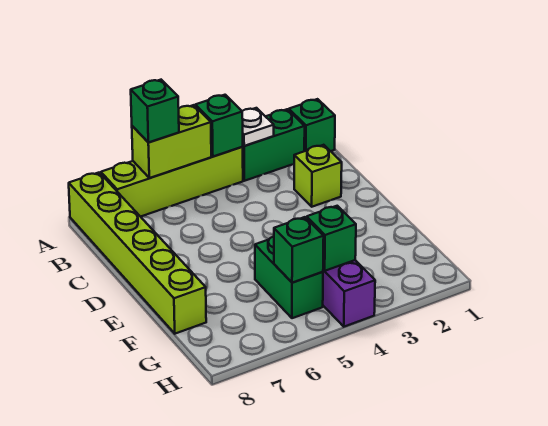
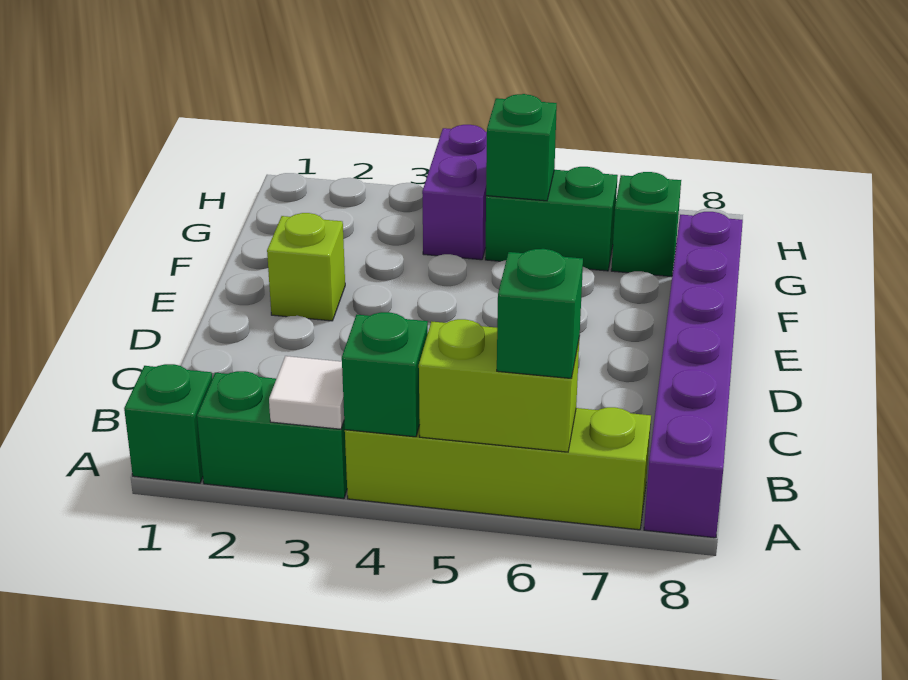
white 1x1 plate [242,108,274,146] -> white 1x1 tile [269,356,344,429]
lime 1x6 brick [69,173,206,334] -> purple 1x6 brick [644,212,743,538]
lime 1x1 brick [294,145,342,207] -> lime 1x1 brick moved to [267,213,345,321]
green 1x2 brick [255,236,323,318] -> green 1x2 brick turned to [485,167,618,271]
green 1x1 brick [307,206,356,271] -> green 1x1 brick moved to [611,172,681,277]

